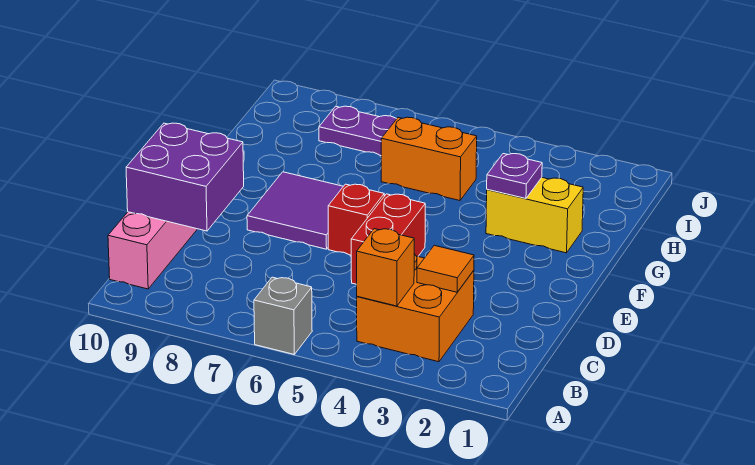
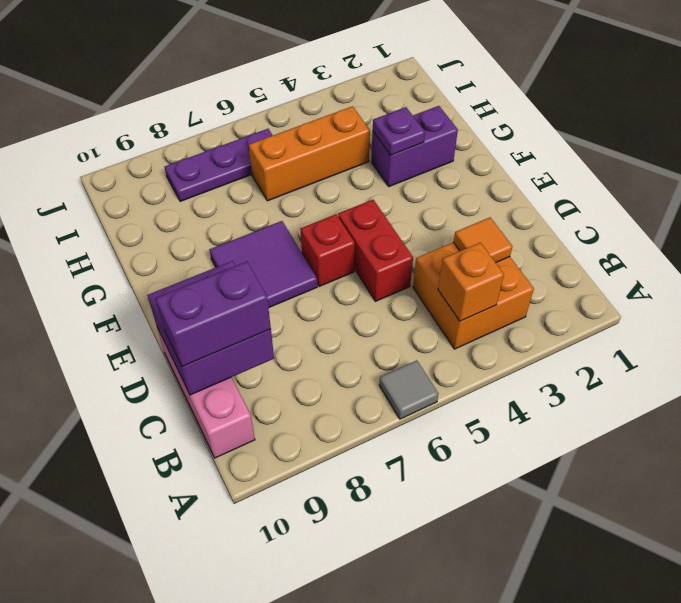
grey 1x1 brick [254,277,312,354] -> grey 1x1 tile [379,361,438,419]
none -> purple 1x2 brick [155,262,271,367]
yellow 1x2 brick [486,178,583,253] -> purple 1x2 brick [371,106,458,187]
orange 1x2 brick [381,117,477,200] -> orange 1x3 brick [249,106,370,201]

